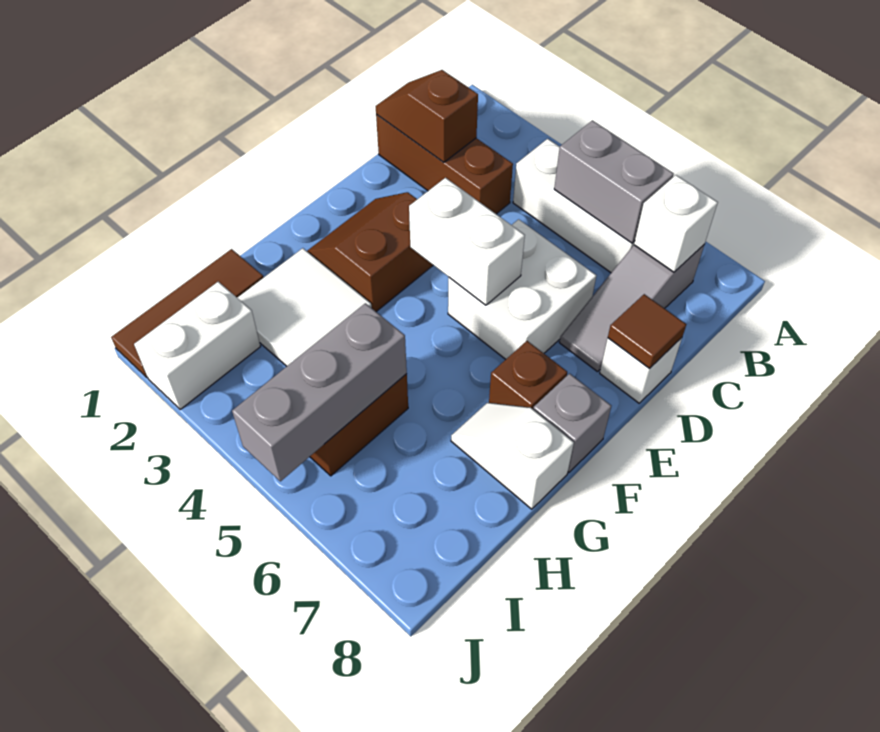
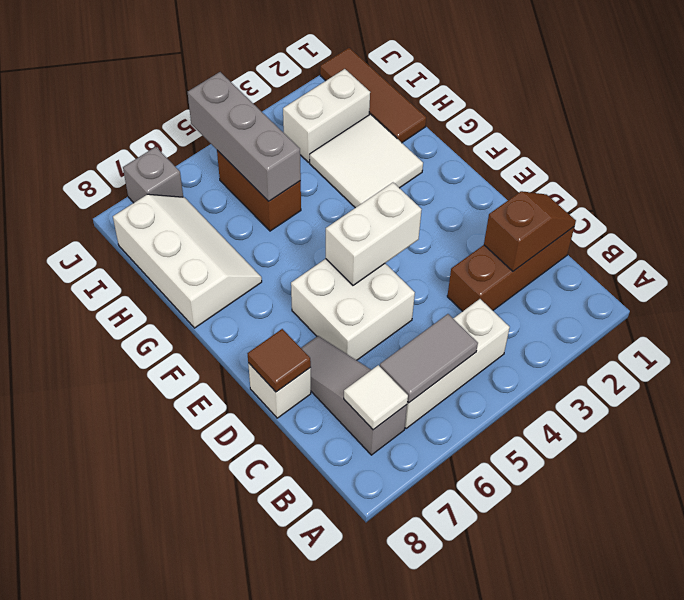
grey 1x2 brick [554,120,674,243] -> grey 1x2 tile [380,314,478,403]
white 1x1 brick [634,175,718,272] -> white 1x1 tile [344,365,408,430]
brown 2x2 slope [307,192,433,312] -> none
brown 1x1 brick [489,341,567,409] -> none
grey 1x1 brick [533,374,611,472] -> grey 1x1 brick moved to [123,147,183,203]
white 1x2 slope [451,403,574,509] -> white 2x3 slope [113,194,262,328]
white 1x2 brick [134,282,260,410] -> white 1x2 brick turned to [283,69,370,162]

